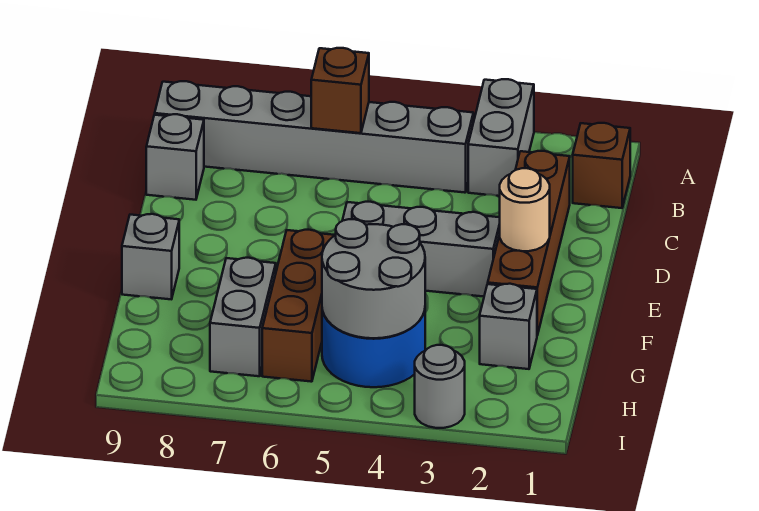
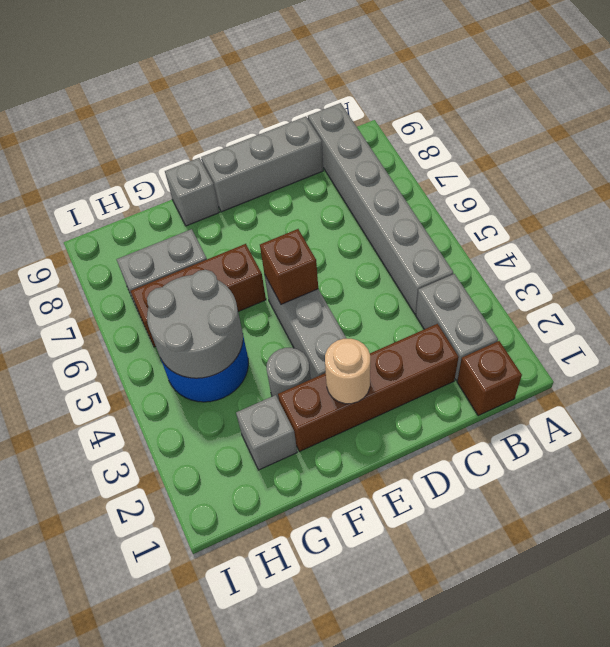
grey 1x2 brick [468,79,534,196] -> grey 1x2 brick turned to [416,274,498,380]
brown 1x1 brick [311,48,369,133] -> brown 1x1 brick moved to [260,229,318,304]
grey 1x1 brick [146,114,204,200] -> grey 1x3 brick [201,116,323,212]
grey 1x1 round brick [415,345,465,428] -> grey 1x1 round brick moved to [267,348,311,400]

